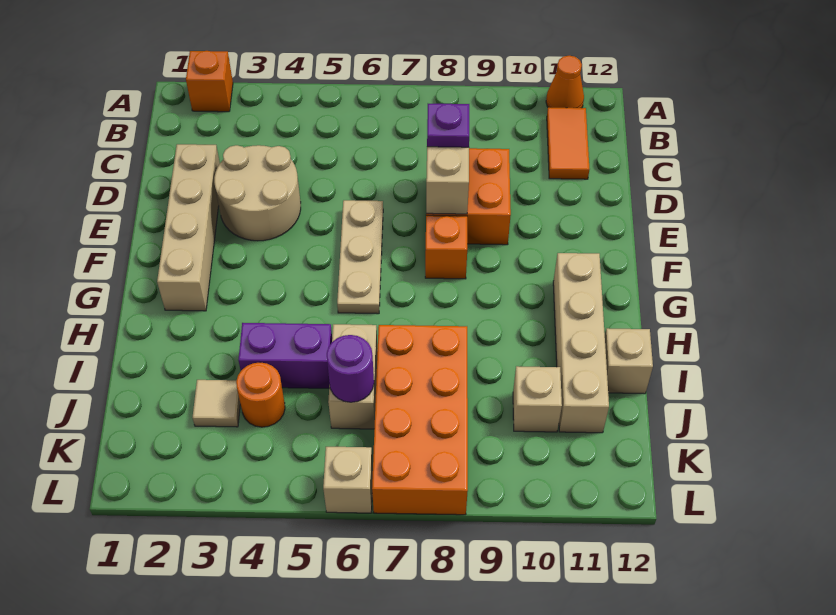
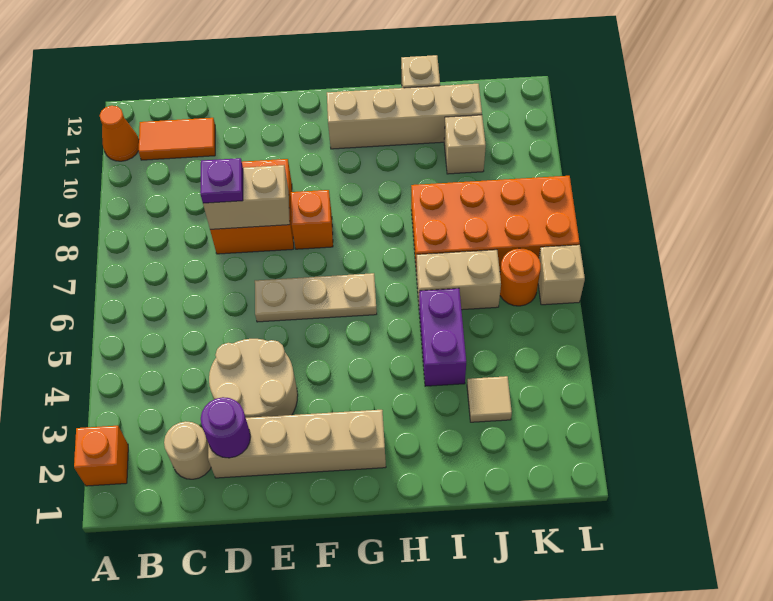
none -> tan 1x1 round brick [164,421,211,479]
orange 1x1 round brick [236,362,285,427] -> orange 1x1 round brick moved to [500,248,541,306]
purple 1x1 round brick [327,335,374,402] -> purple 1x1 round brick moved to [201,397,251,458]

